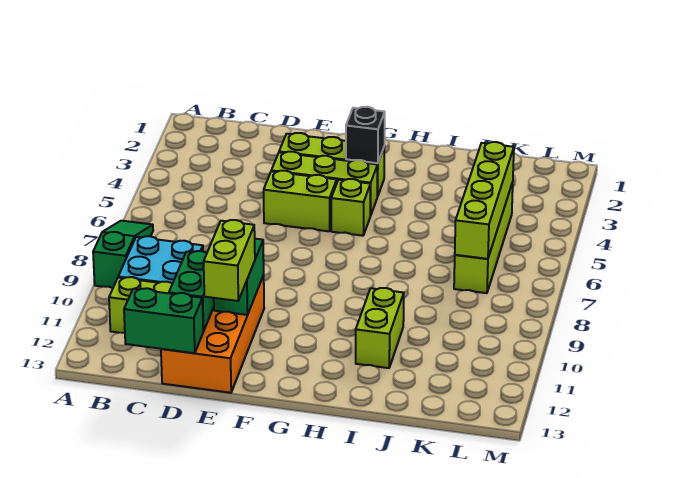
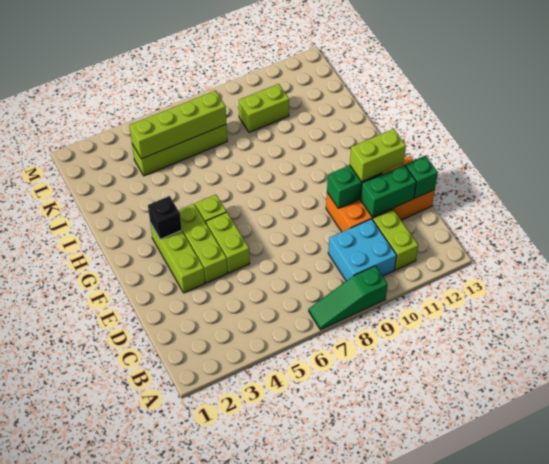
green 1x2 brick [124,288,203,353] -> green 1x1 brick [405,156,438,198]
lime 1x2 brick [356,288,404,368] -> lime 1x2 brick moved to [239,84,289,132]

